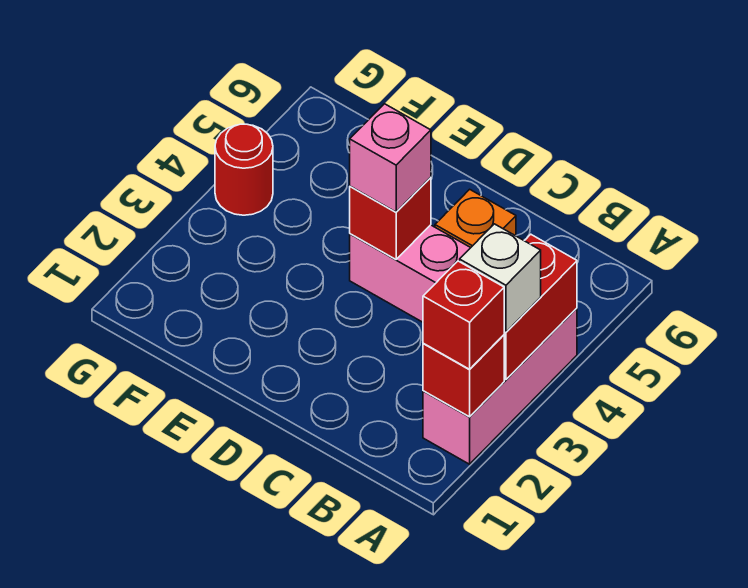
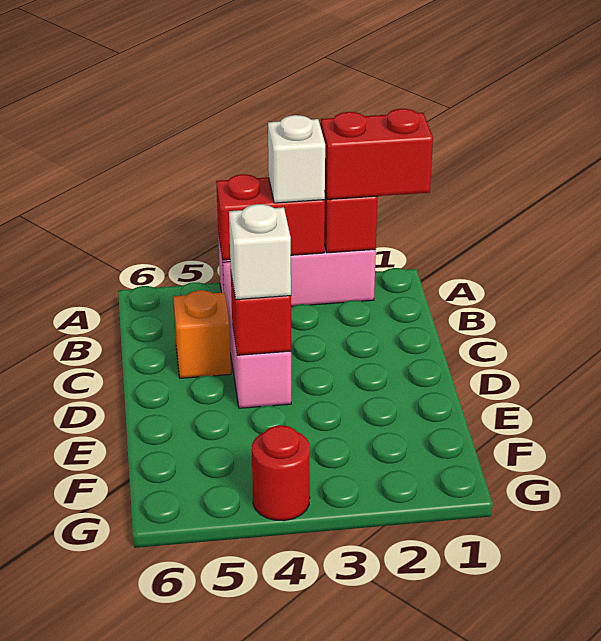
red 1x1 brick [423,261,504,369] -> red 1x2 brick [321,109,433,199]
pink 1x1 brick [350,104,431,212] -> white 1x1 brick [229,204,291,300]

